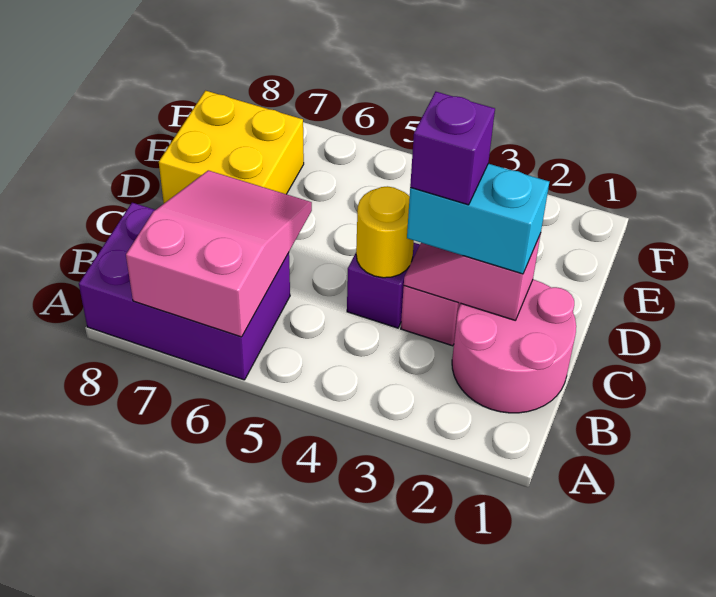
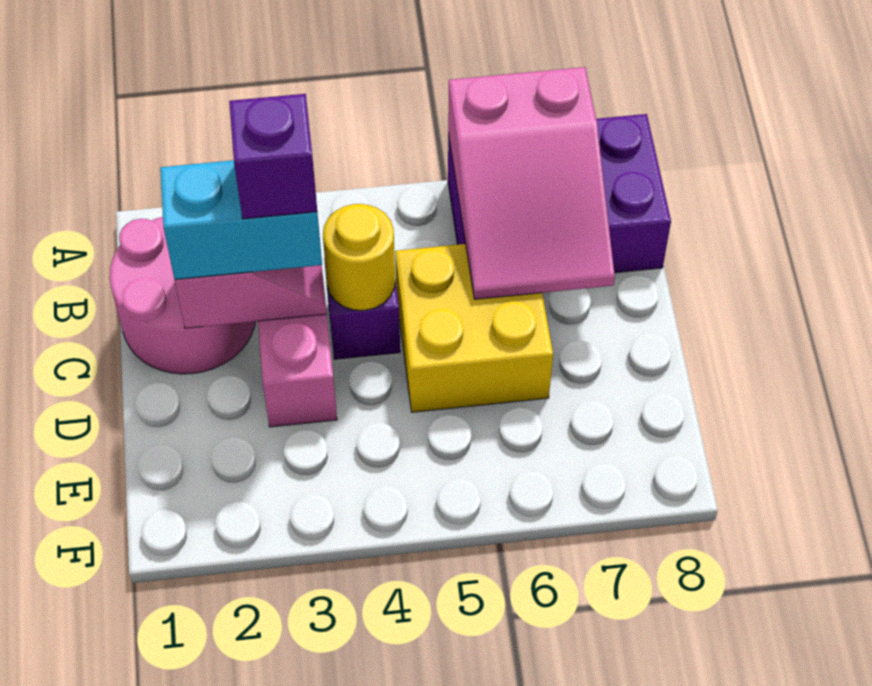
yellow 2x2 brick [159,91,304,203] -> yellow 2x2 brick moved to [395,244,553,412]

